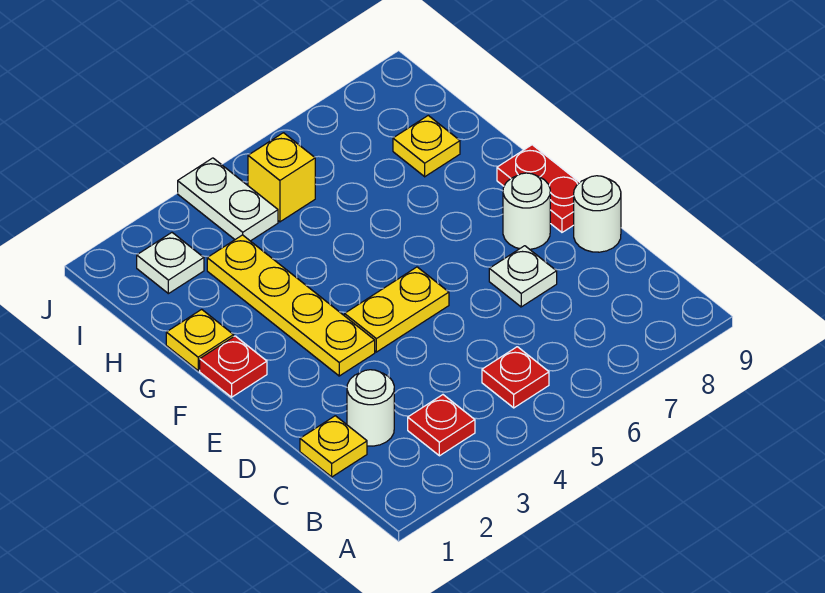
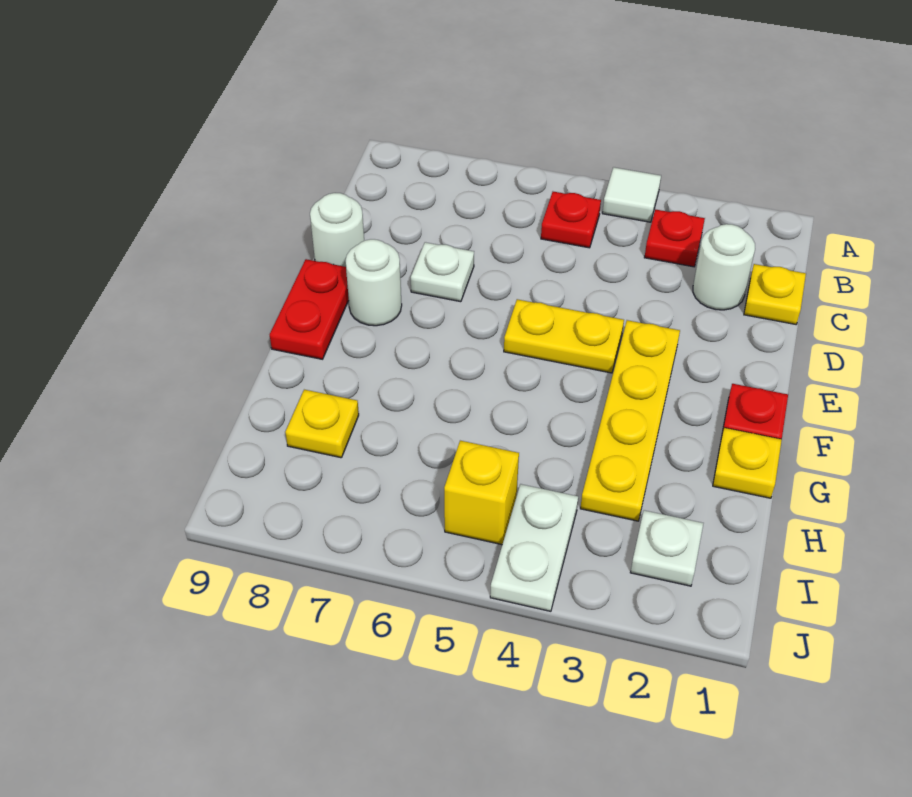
none -> white 1x1 tile [602,167,661,222]

